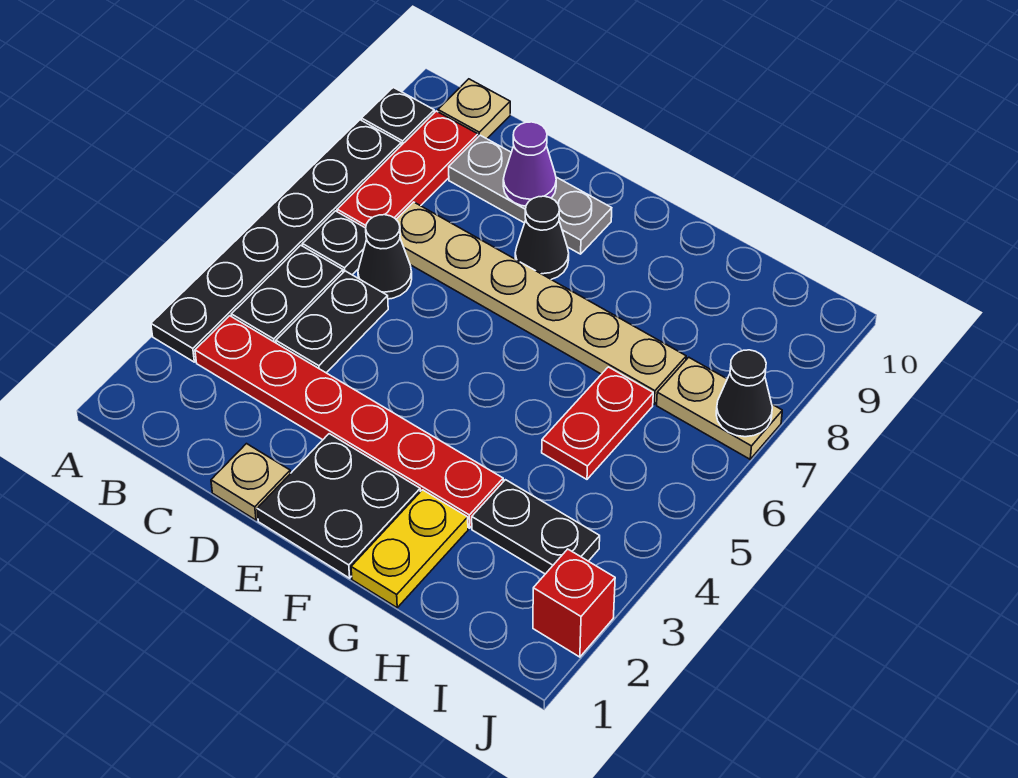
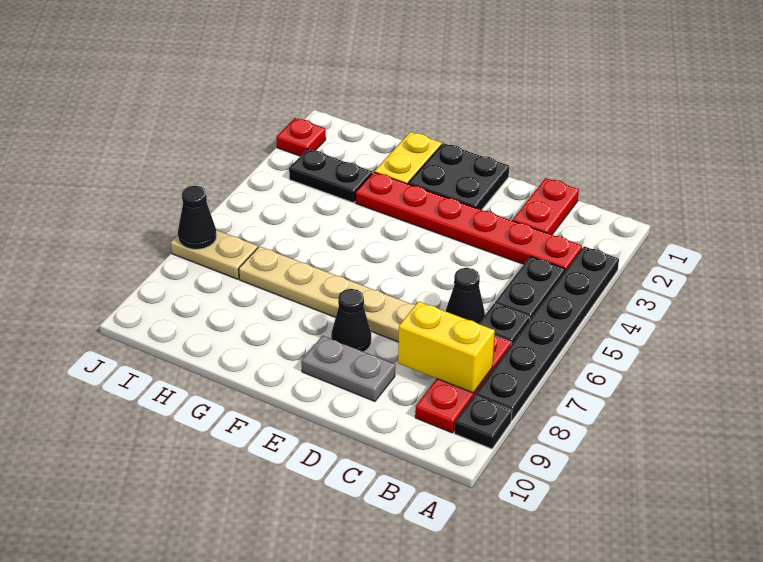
none -> yellow 1x2 brick [398,302,495,393]
tan 1x1 plate [438,79,510,139] -> none
black 1x2 plate [276,271,388,373] -> none
grey 1x3 plate [449,135,612,254] -> grey 1x2 plate [302,336,395,401]
tan 1x1 plate [211,444,291,520] -> none
purple 1x1 cone [503,122,556,206] -> none
red 1x2 plate [542,367,653,479] -> red 1x2 plate moved to [512,178,579,235]
red 1x1 brick [533,549,615,657] -> red 1x1 plate [277,118,326,156]

